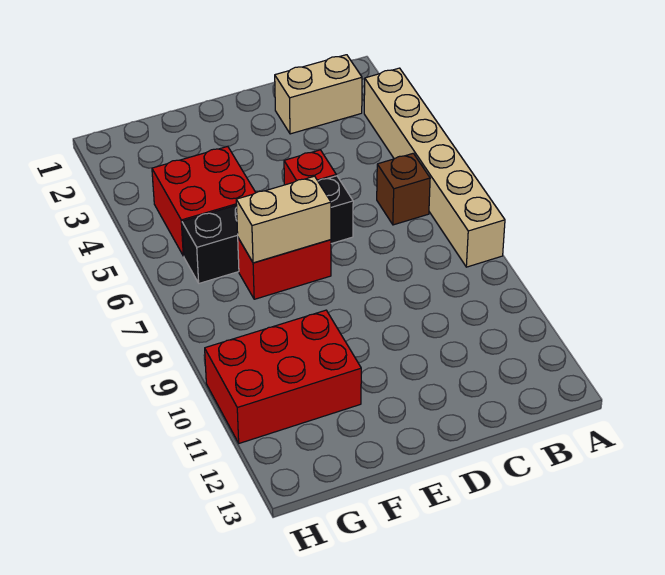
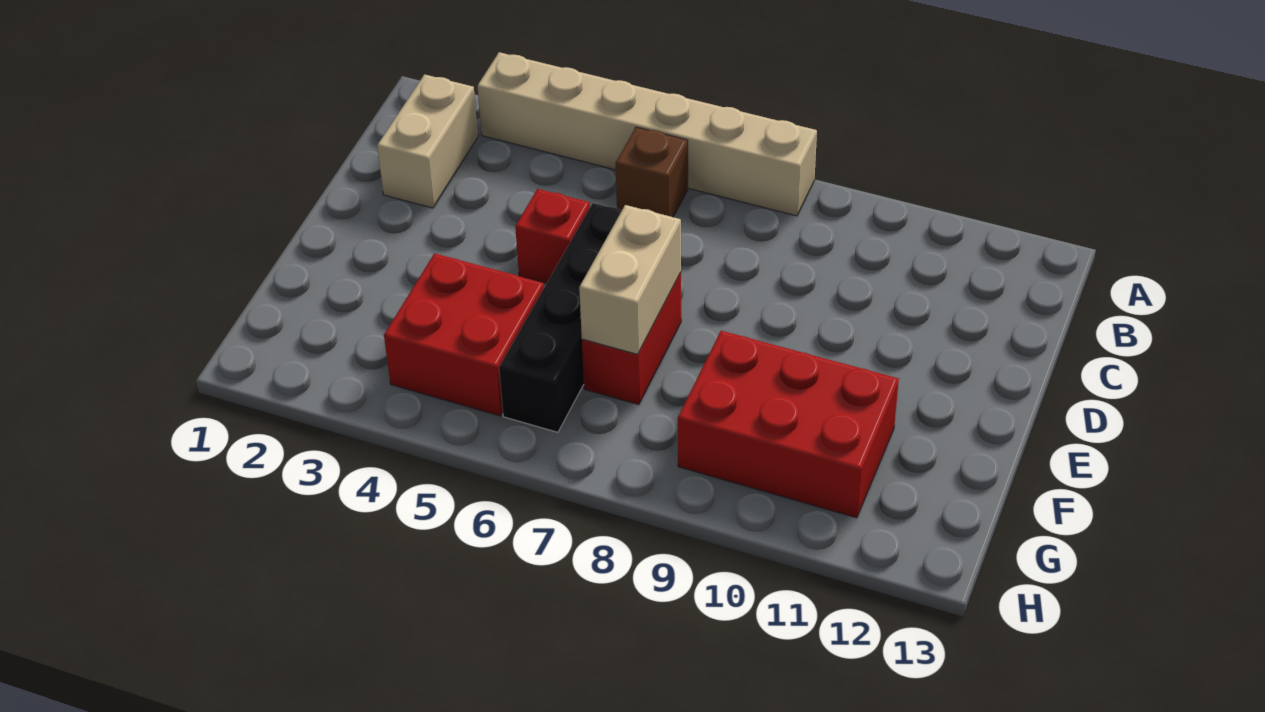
red 2x3 brick [205,310,361,443] -> red 2x3 brick turned to [678,331,899,518]

